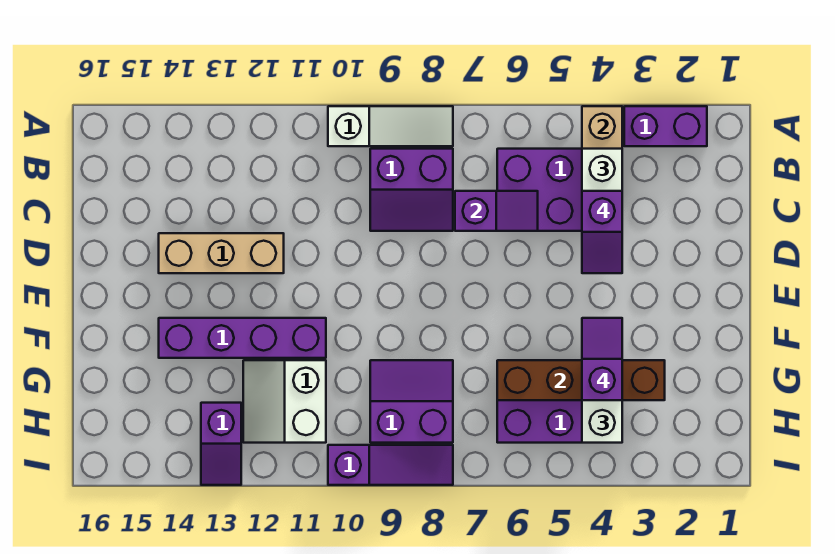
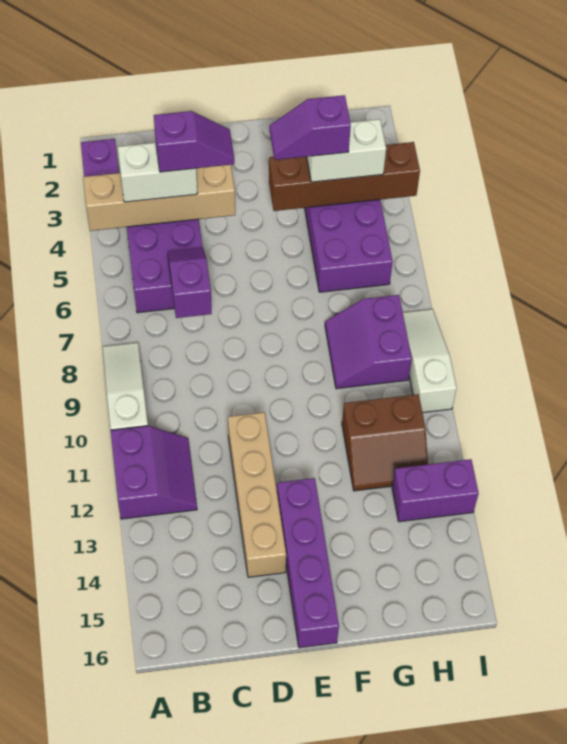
purple 2x2 slope [370,149,453,231] -> purple 2x2 slope moved to [111,426,197,519]
tan 1x3 brick [159,233,284,273] -> tan 1x4 brick [228,412,286,577]
purple 1x4 brick [159,318,326,358] -> purple 1x4 brick moved to [277,478,339,648]
brown 1x4 brick [497,360,665,400] -> brown 1x4 brick turned to [269,142,420,211]
white 2x2 slope [243,360,326,443] -> brown 2x2 slope [342,394,428,491]
purple 1x2 slope [201,403,241,485] -> purple 1x2 brick [392,459,479,522]
purple 1x3 slope [328,445,453,485] -> white 1x3 slope [403,309,457,413]

